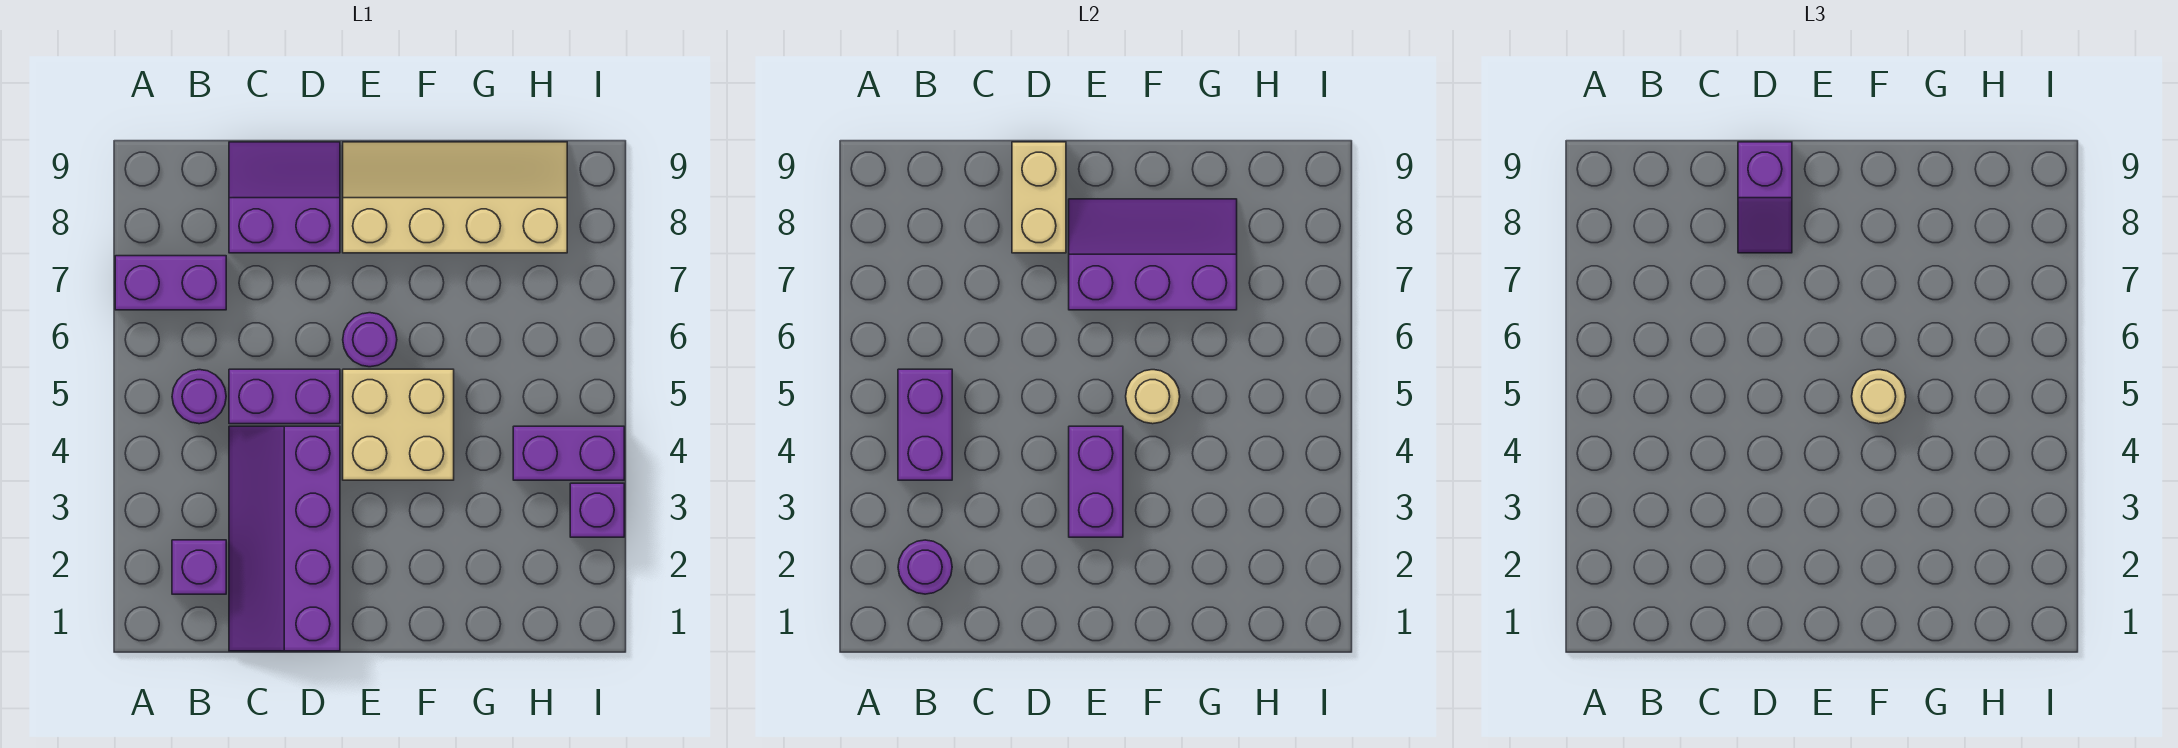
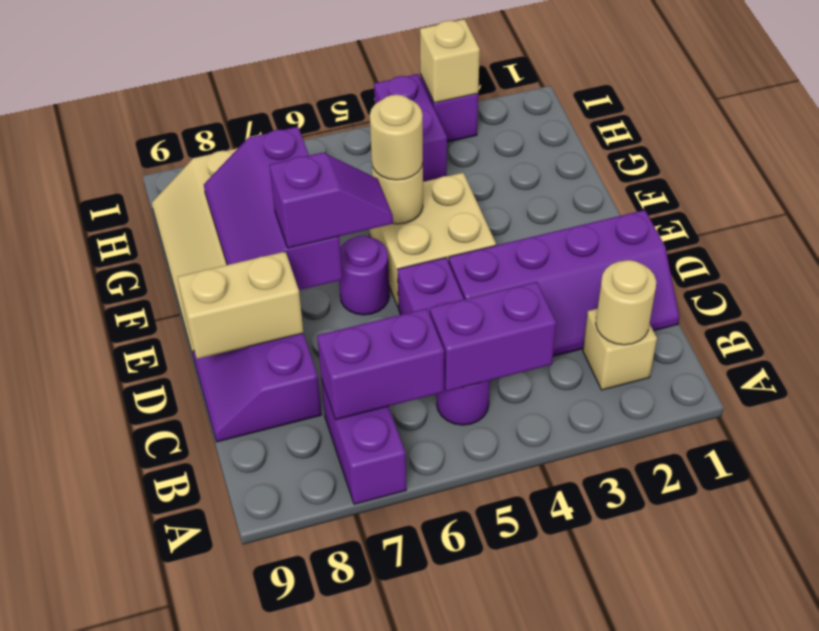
purple 1x1 brick [172,540,226,594] -> tan 1x1 brick [583,309,657,390]
purple 1x1 round brick [898,540,952,594] -> tan 1x1 round brick [596,260,656,345]
purple 1x2 slope [1738,142,1792,253] -> purple 1x2 slope moved to [269,153,393,248]
purple 1x2 brick [1069,426,1123,537] -> purple 1x2 brick moved to [317,309,444,420]
none -> tan 1x1 brick [420,19,480,103]

